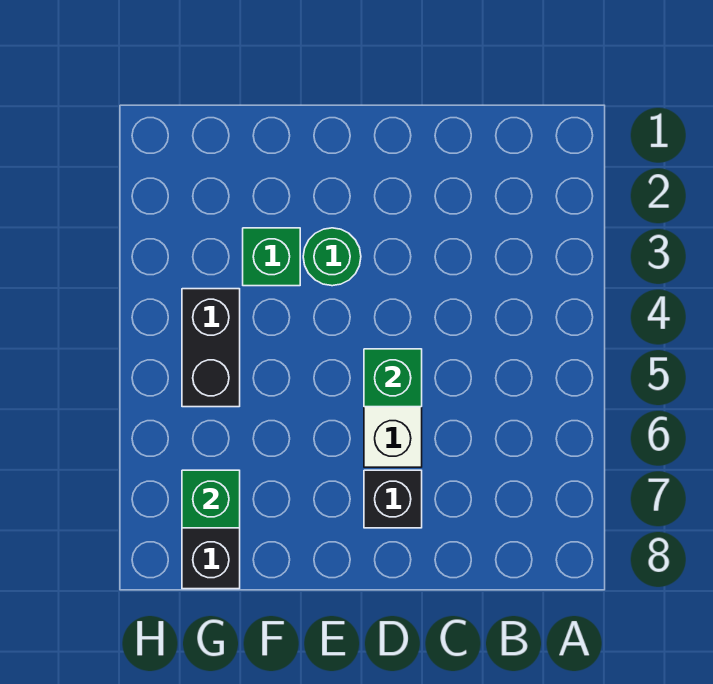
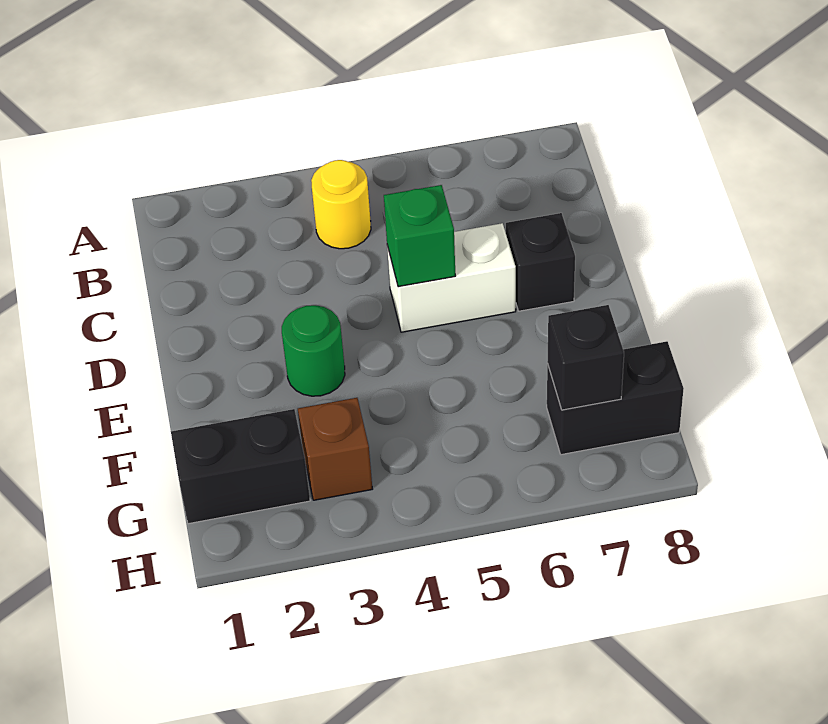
none -> yellow 1x1 round brick [311,160,371,249]
green 1x1 brick [243,228,300,286] -> none
none -> brown 1x1 brick [298,398,372,500]
black 1x2 brick [182,289,240,407] -> black 1x2 brick moved to [171,409,310,524]
green 1x1 brick [182,470,240,528] -> black 1x1 brick [547,305,624,410]

